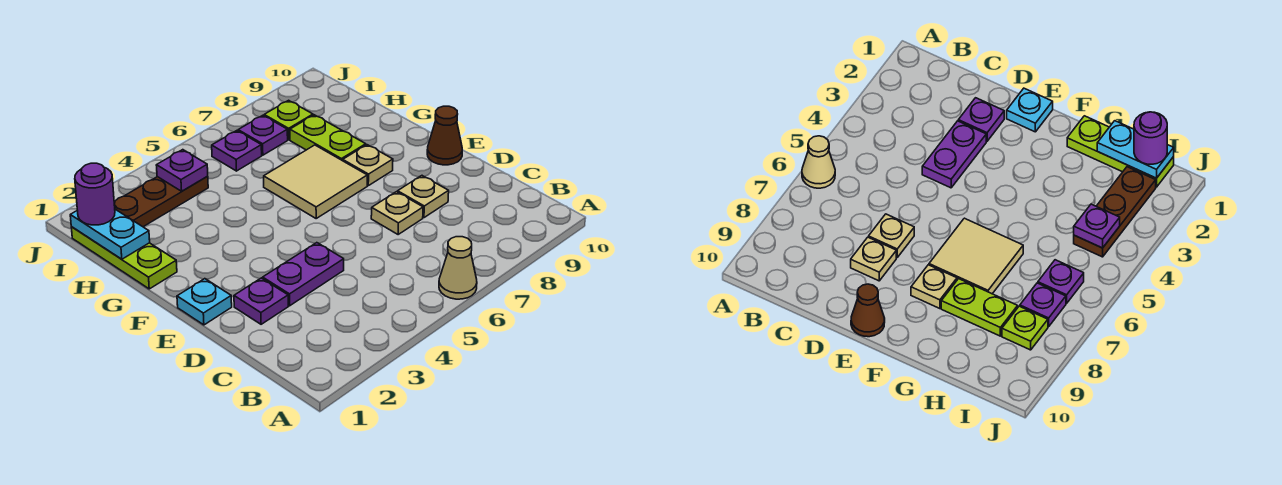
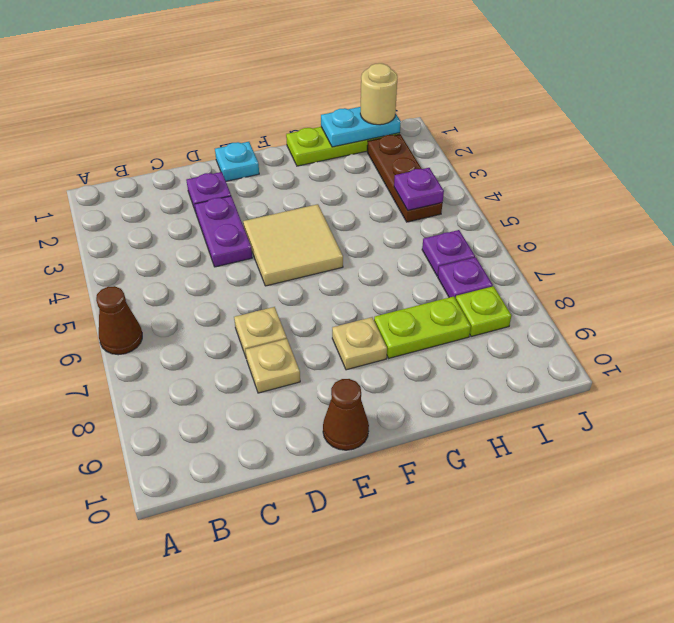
tan 1x1 cone [439,237,477,299] -> brown 1x1 cone [96,286,142,355]
tan 2x2 tile [264,145,367,218] -> tan 2x2 tile moved to [243,204,343,286]
purple 1x1 round brick [75,163,115,225] -> tan 1x1 round brick [360,63,397,125]

